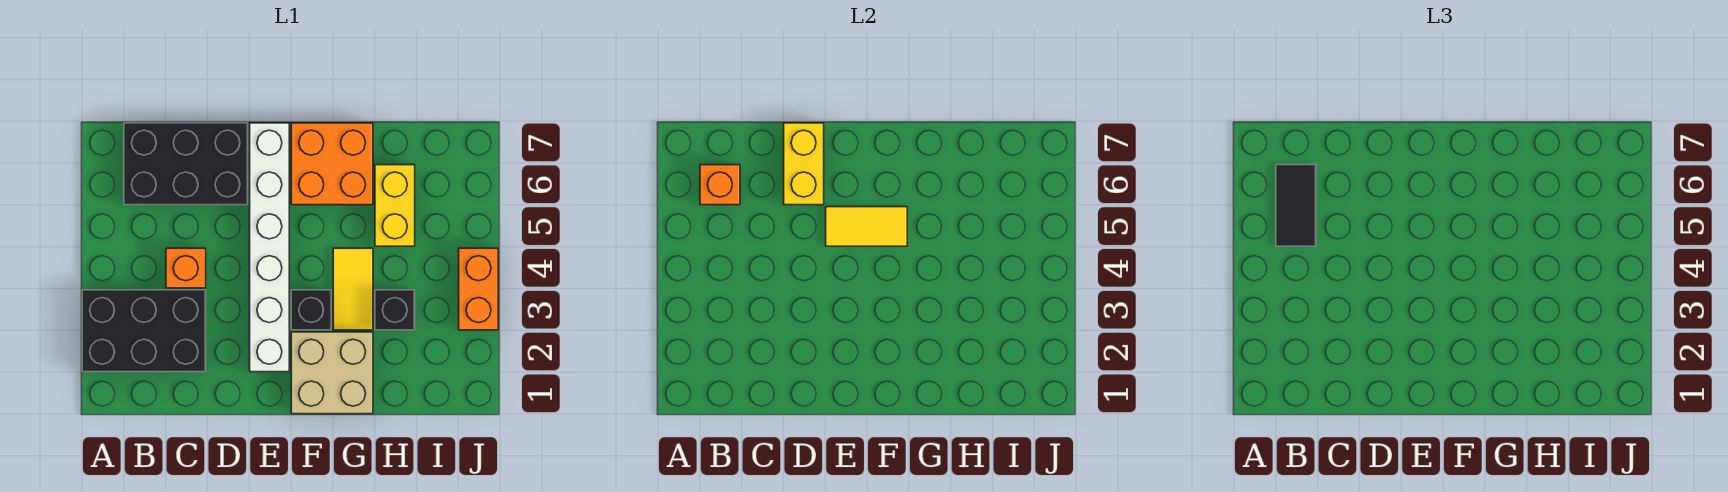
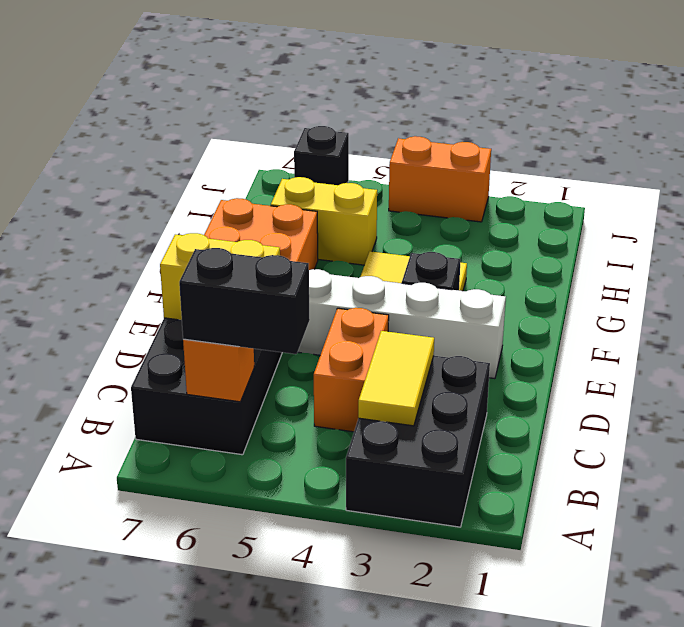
black 1x2 tile [1276,165,1316,246] -> black 1x2 brick [179,248,310,354]
orange 1x1 brick [166,248,206,288] -> orange 1x2 brick [314,308,389,432]
yellow 1x2 tile [826,207,907,246] -> yellow 1x2 tile moved to [358,331,434,426]
tan 2x2 brick [291,332,373,414] -> none
black 1x1 brick [375,290,415,330] -> black 1x1 brick moved to [294,126,349,185]

